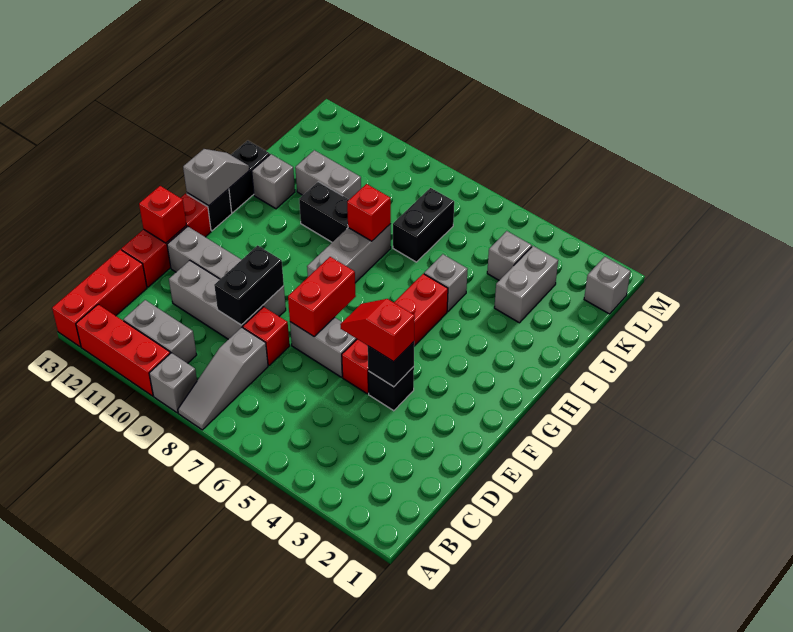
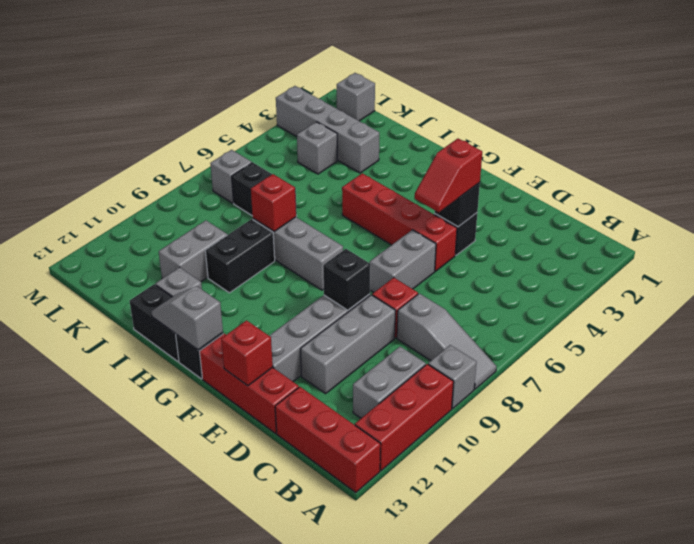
black 1x2 brick [214,245,284,325] -> black 1x1 brick [323,249,370,310]
red 1x2 brick [288,257,356,336] -> none
grey 1x1 brick [424,254,468,312] -> grey 1x1 brick moved to [210,150,252,203]
grey 1x2 brick [494,246,558,323] -> grey 1x4 brick [276,86,379,173]

